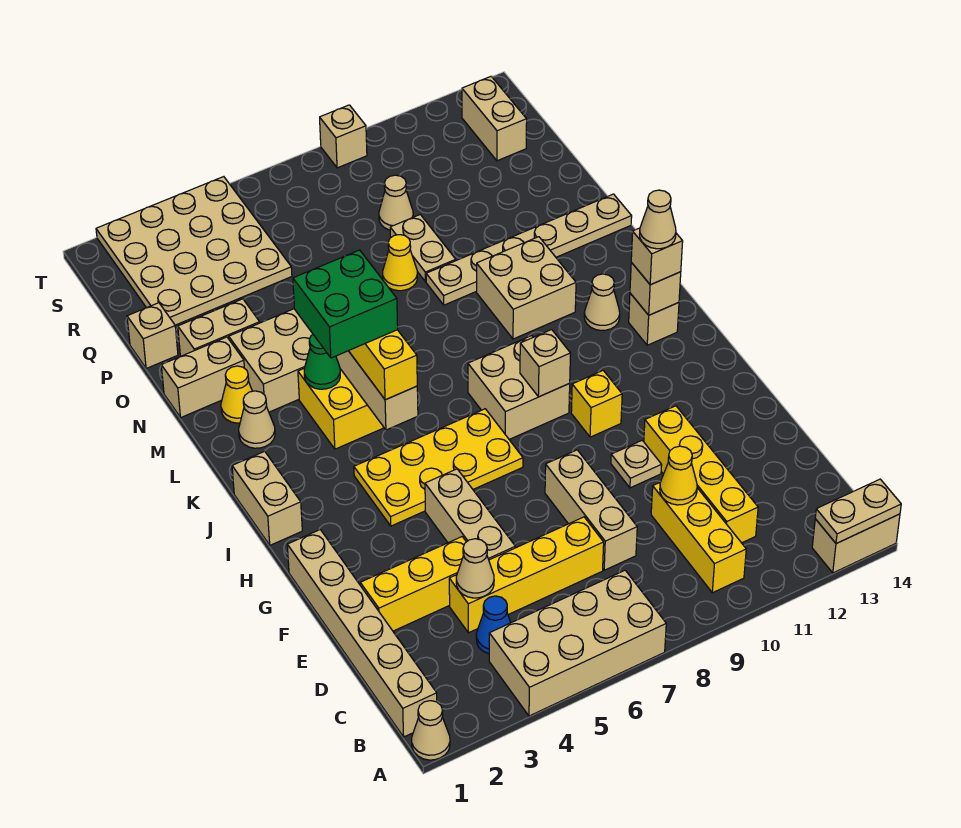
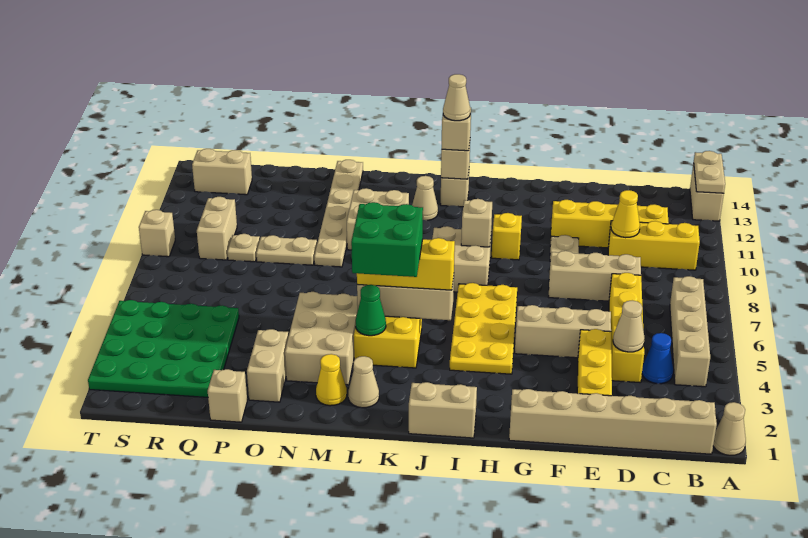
tan 2x4 brick [489,570,666,716] -> tan 1x4 brick [670,276,710,387]
tan 1x2 brick [161,337,244,418] -> tan 1x2 brick moved to [197,197,237,260]
yellow 1x1 cone [383,235,417,291] -> none
tan 4x4 plate [96,177,292,325] -> green 4x4 plate [88,300,239,397]
tan 1x1 cone [379,175,413,230] -> tan 1x1 plate [227,234,260,262]

